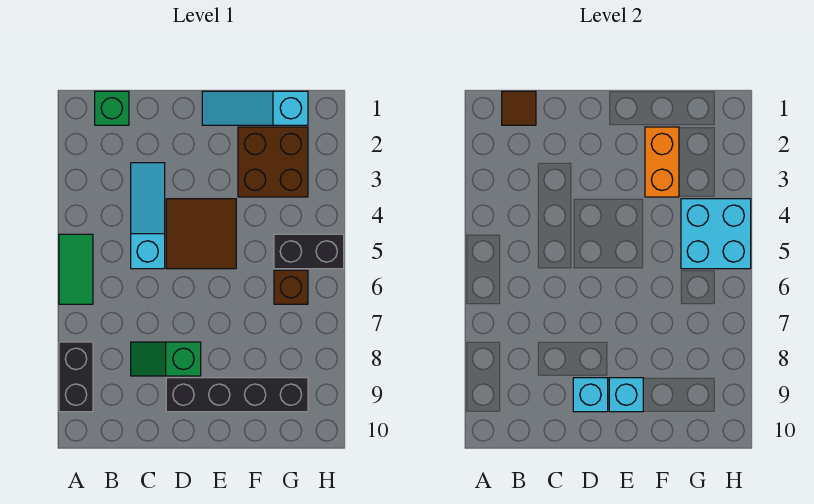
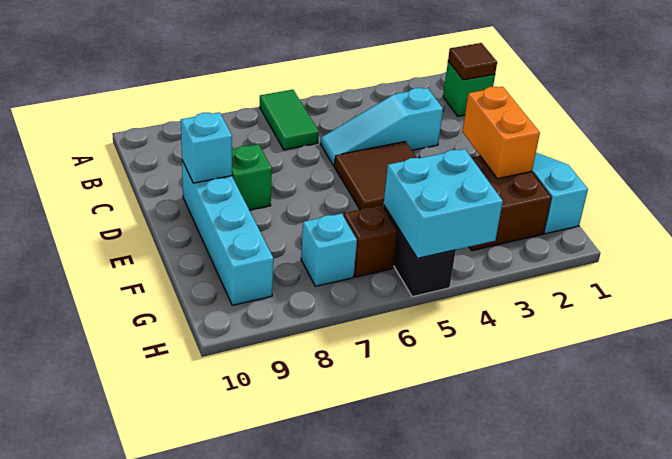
green 1x2 tile [59,234,93,304] -> green 1x2 tile turned to [260,90,319,150]
black 1x2 brick [59,342,93,412] -> none
cyan 1x3 slope [131,163,165,269] -> cyan 1x3 slope turned to [320,88,443,166]
black 1x4 brick [166,378,308,412] -> cyan 1x4 brick [182,161,273,305]
cyan 1x1 brick [609,378,643,412] -> cyan 1x1 brick moved to [301,213,357,286]
orange 1x2 brick [645,127,679,197] -> orange 1x2 brick turned to [462,87,540,179]

